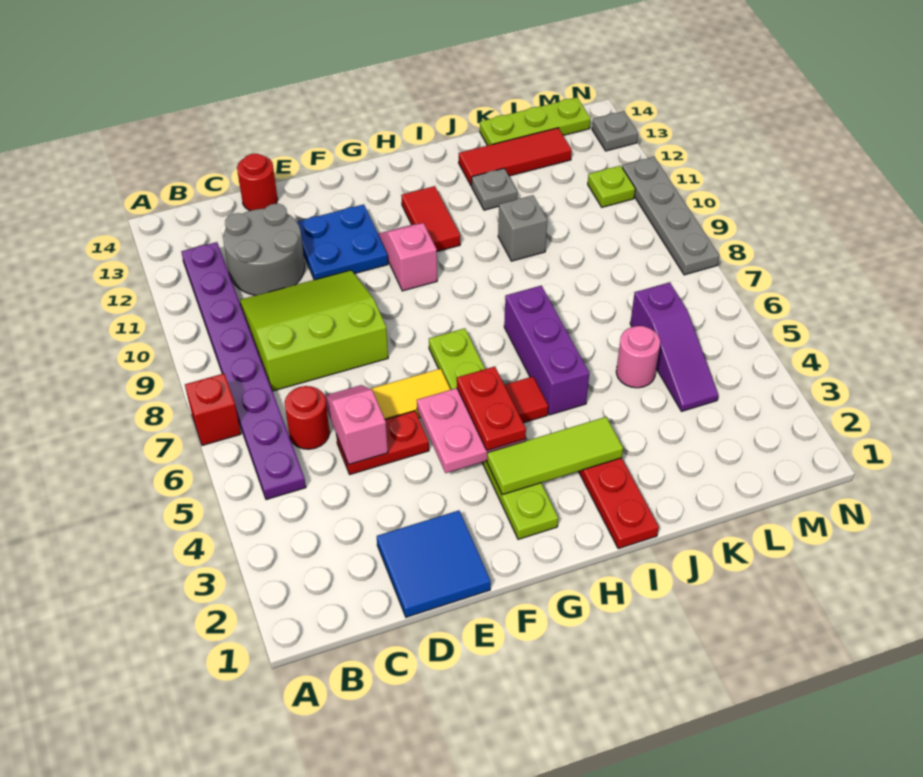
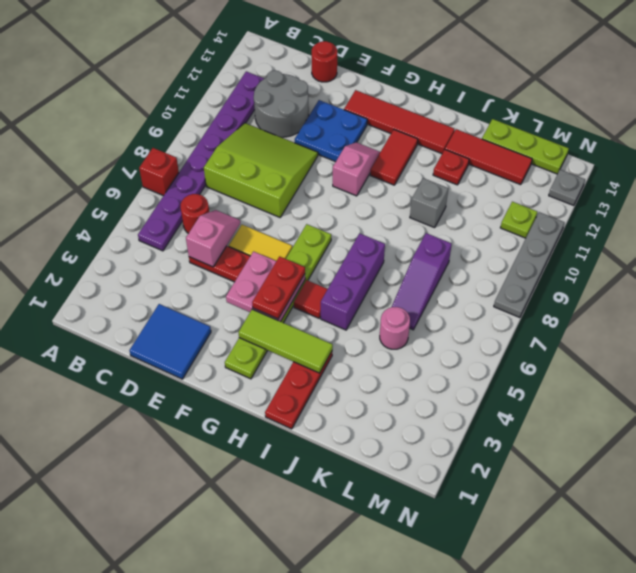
none -> red 1x4 tile [344,90,454,154]
grey 1x1 plate [472,168,517,210] -> red 1x1 plate [433,150,469,185]
purple 1x3 slope [630,282,718,411] -> purple 1x3 slope moved to [392,233,452,330]

